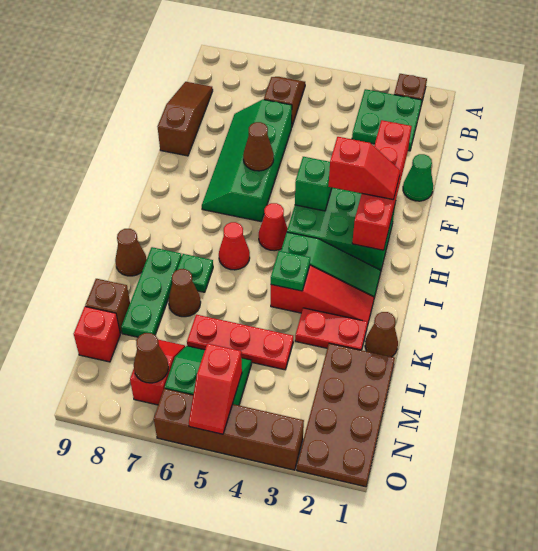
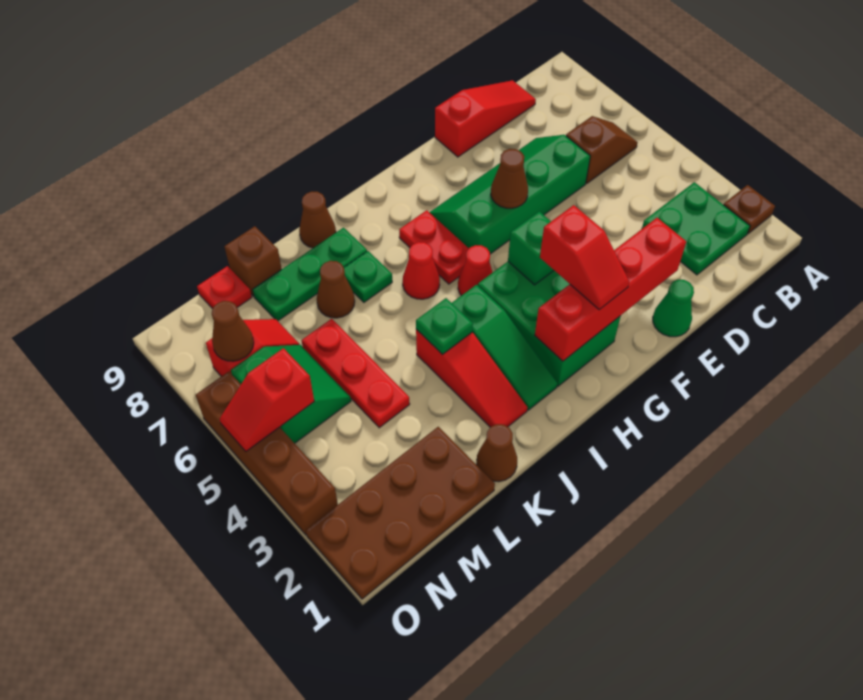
brown 1x3 slope [157,82,213,156] -> red 1x3 slope [435,80,536,157]
red 1x2 plate [295,308,368,350] -> red 1x2 plate moved to [399,210,469,284]
red 1x1 brick [74,307,120,362] -> red 1x1 plate [197,266,252,308]

